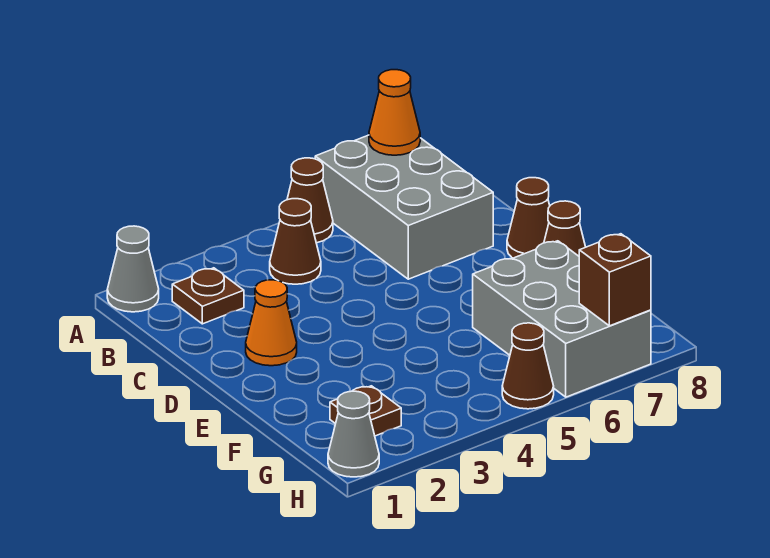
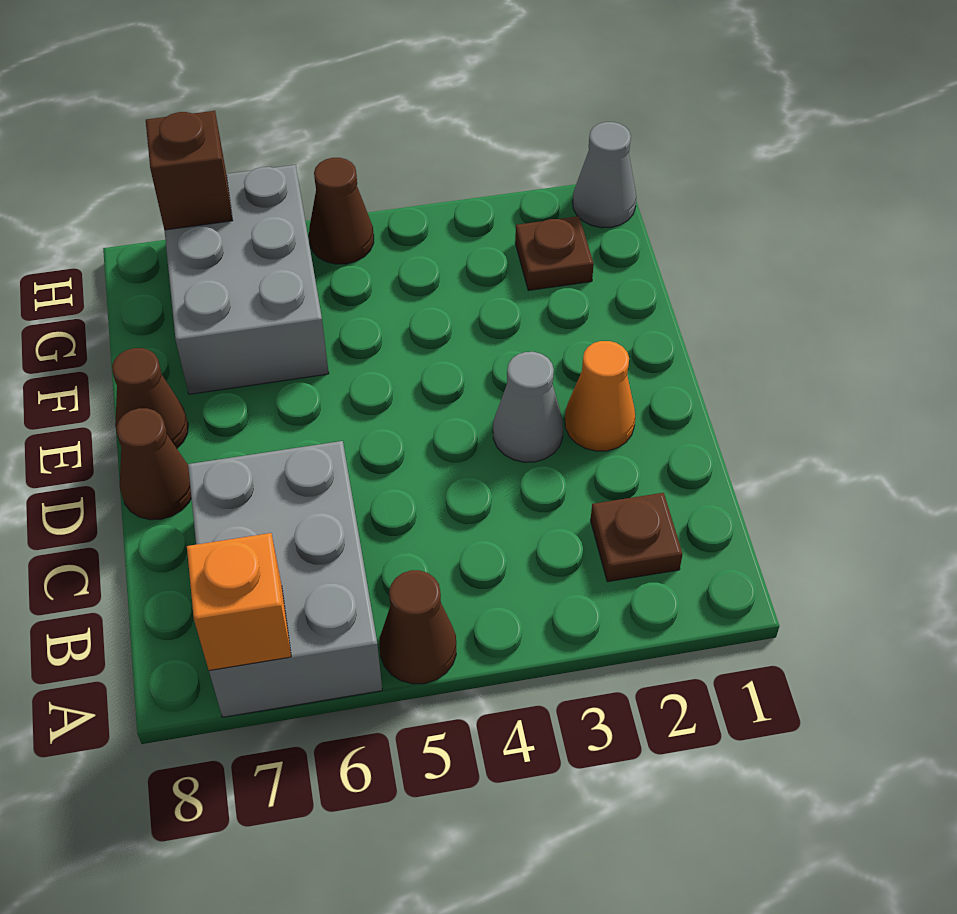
grey 1x1 cone [107,226,159,312] -> grey 1x1 cone moved to [493,352,563,462]
orange 1x1 cone [369,70,420,155] -> orange 1x1 brick [187,533,291,670]
brown 1x1 cone [270,199,321,284] -> none

